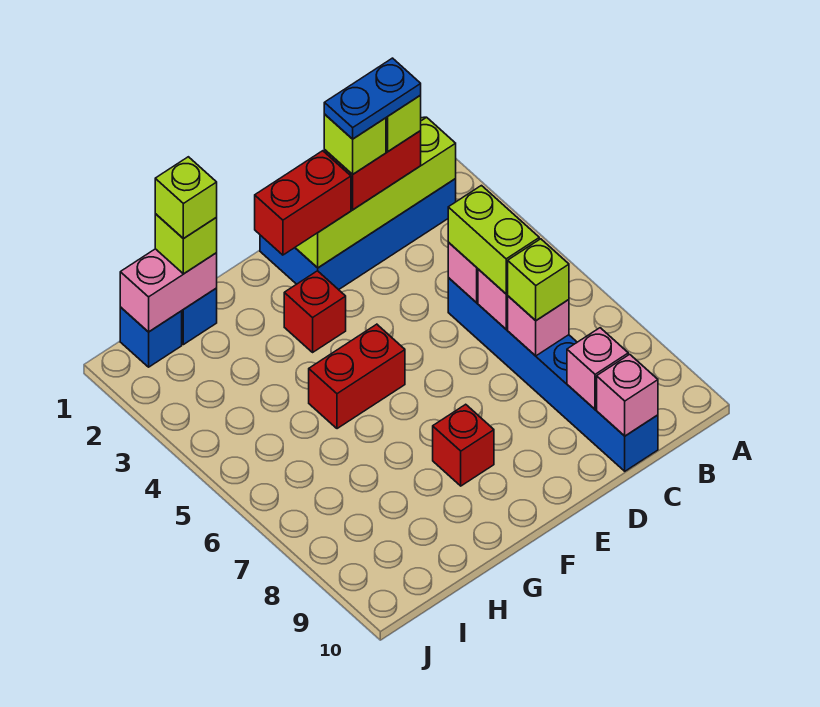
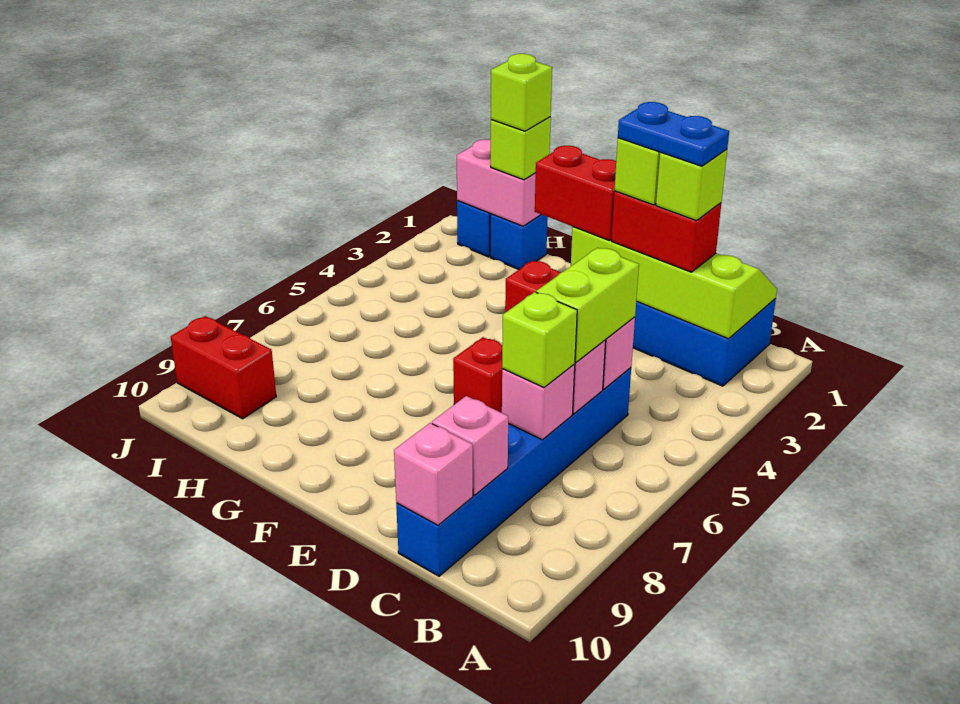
red 1x2 brick [309,324,405,429] -> red 1x2 brick moved to [171,316,276,419]
red 1x1 brick [433,404,494,486] -> red 1x1 brick moved to [453,337,502,413]

